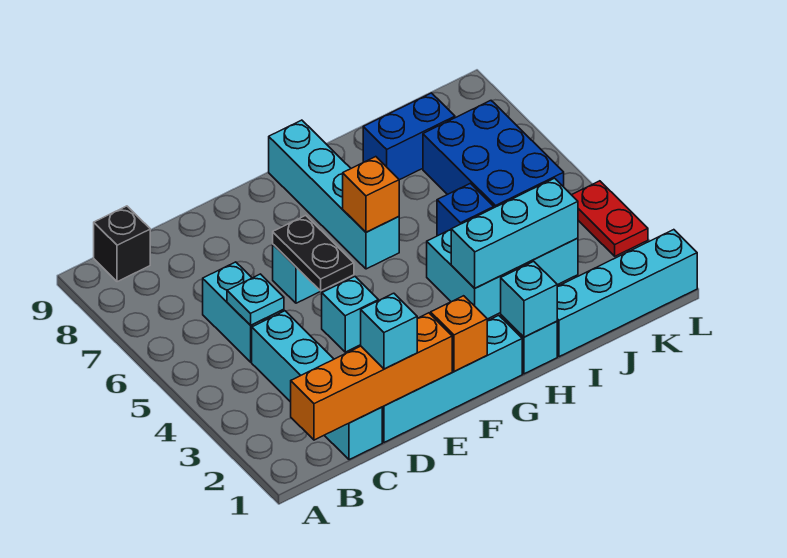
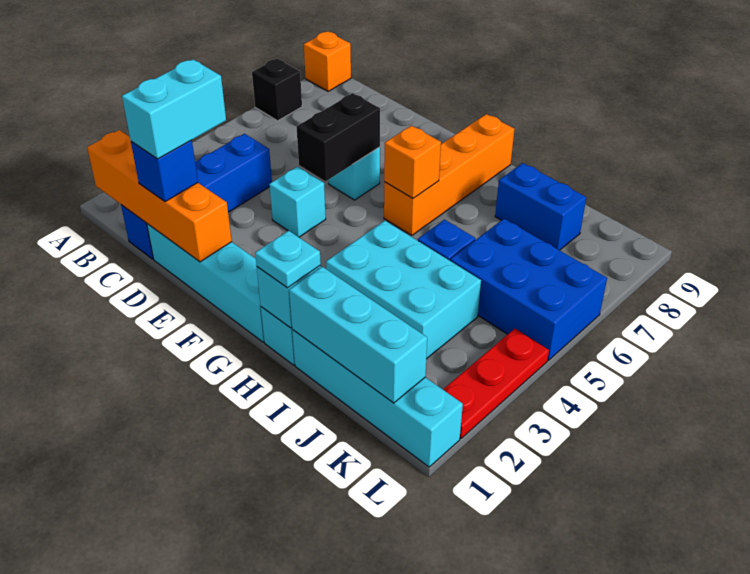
black 1x1 brick [94,206,150,282] -> black 1x1 brick moved to [252,59,302,121]
cyan 1x4 brick [252,311,382,460] -> blue 1x4 brick [121,134,272,259]
cyan 1x2 brick [203,262,284,362] -> cyan 1x2 brick moved to [122,59,226,159]
cyan 1x1 plate [227,274,284,325] -> cyan 1x1 plate moved to [255,231,321,288]
cyan 1x1 brick [361,293,417,369] -> blue 1x1 brick [131,140,198,202]
black 1x2 plate [273,215,354,291] -> black 1x2 brick [296,93,380,181]
orange 1x1 brick [431,296,487,372] -> orange 1x1 brick moved to [304,31,351,91]
cyan 1x4 brick [269,120,399,269] -> orange 1x4 brick [384,114,514,235]
cyan 1x3 brick [451,178,578,288] -> cyan 1x3 brick moved to [289,267,427,403]
blue 2x3 brick [423,101,564,208] -> blue 2x3 brick turned to [450,219,607,360]
red 1x2 plate [572,181,648,256] -> red 1x3 plate [443,329,549,438]

